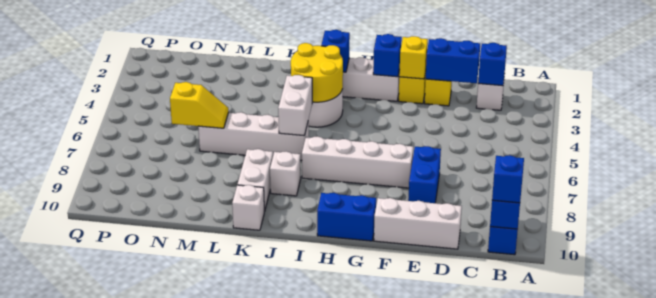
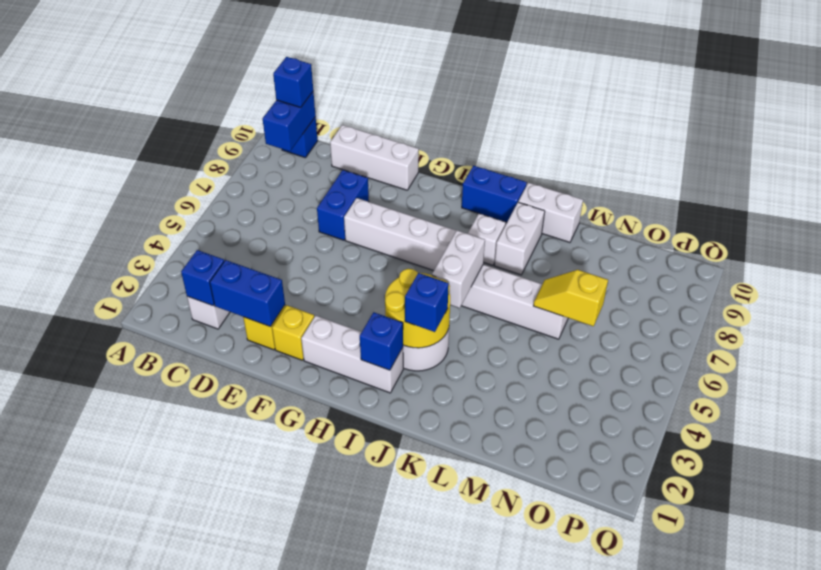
yellow 1x1 brick [399,36,428,79] -> none
blue 1x1 brick [373,34,402,77] -> blue 1x1 brick moved to [405,273,449,332]
blue 1x2 brick [317,193,376,241] -> blue 1x2 brick moved to [462,166,527,222]
white 1x1 brick [232,185,264,230] -> white 1x2 brick [518,183,583,242]

